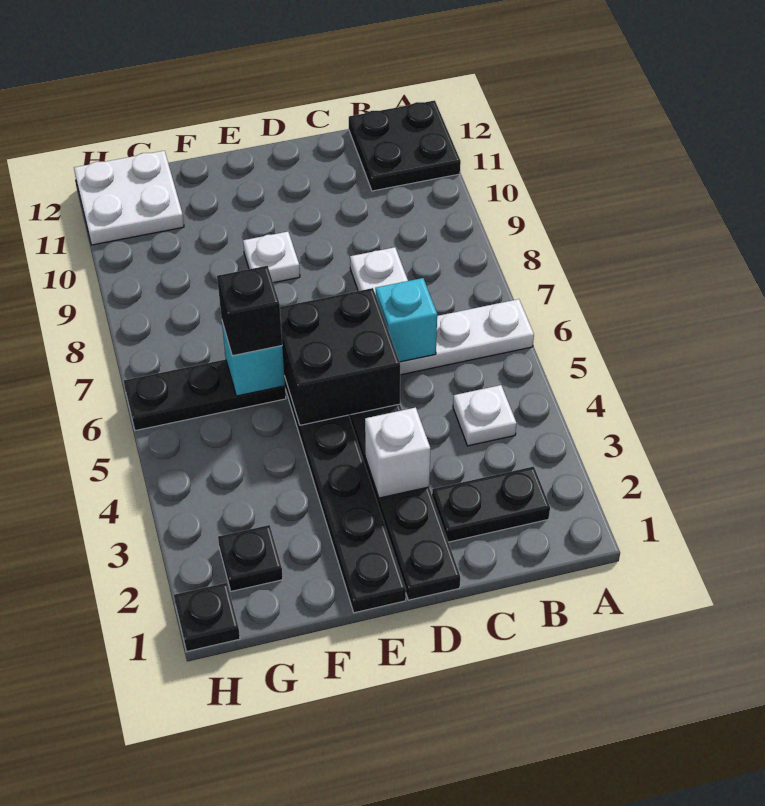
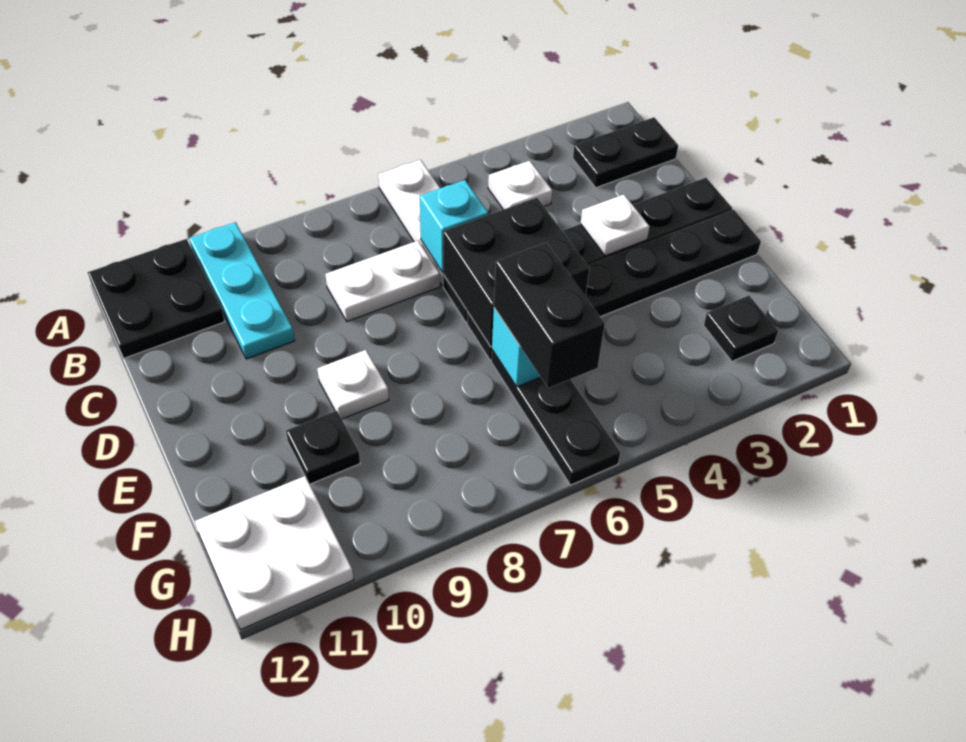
none -> cyan 1x3 plate [189,222,295,359]
black 1x2 plate [432,467,550,542] -> black 1x2 plate turned to [573,117,678,188]
white 1x1 brick [365,408,430,498] -> white 1x1 plate [581,195,650,256]
black 1x1 brick [217,266,282,356] -> black 1x2 brick [494,243,605,388]
black 1x1 plate [174,583,240,651] -> black 1x1 plate moved to [286,411,360,484]

